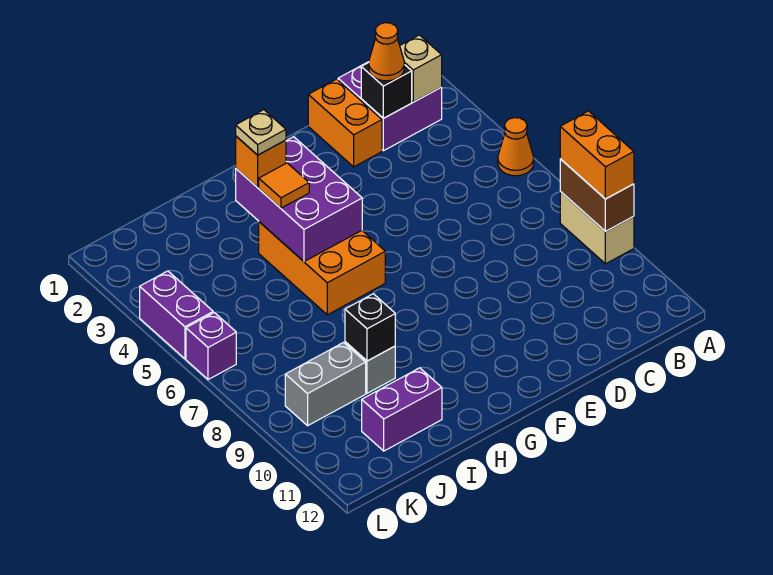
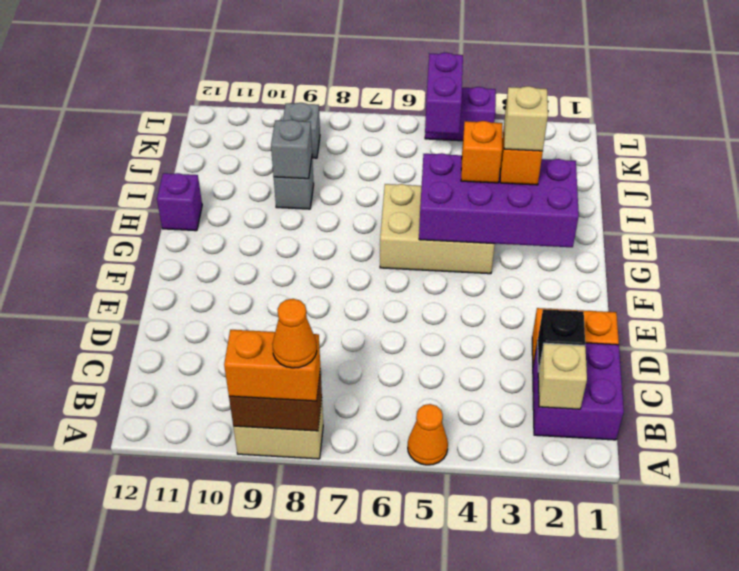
orange 1x1 cone [369,23,405,81] -> orange 1x1 cone moved to [272,299,317,368]
purple 2x3 brick [236,137,362,262] -> purple 2x4 brick [419,153,579,247]
orange 2x3 brick [259,222,385,315] -> tan 2x3 brick [380,184,495,274]
tan 1x1 plate [236,110,286,155] -> tan 1x1 brick [504,86,548,151]
orange 1x1 tile [259,163,309,208] -> orange 1x1 brick [461,121,502,183]
black 1x1 brick [345,294,395,361] -> grey 1x1 brick [271,120,312,179]
purple 1x2 brick [362,368,442,451] -> purple 1x2 brick moved to [425,52,463,134]
grey 1x2 brick [285,342,366,426] -> grey 1x1 brick [283,103,320,158]
purple 1x1 brick [186,313,236,380] -> purple 1x1 brick moved to [157,173,202,231]

